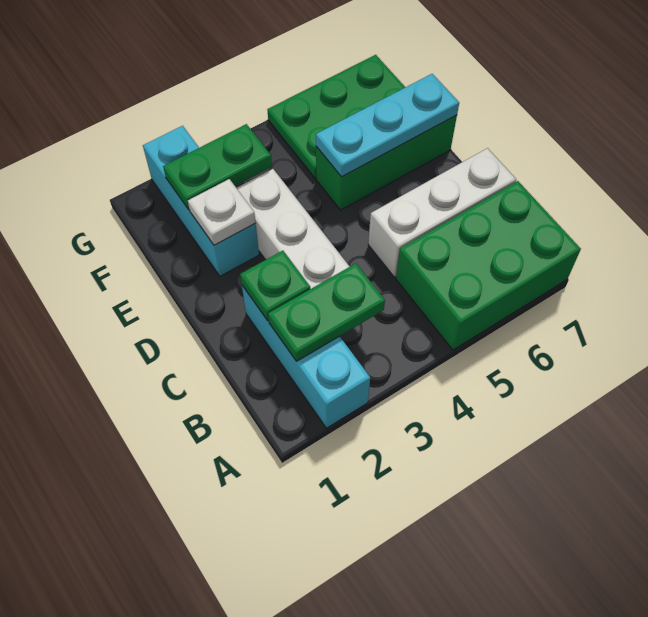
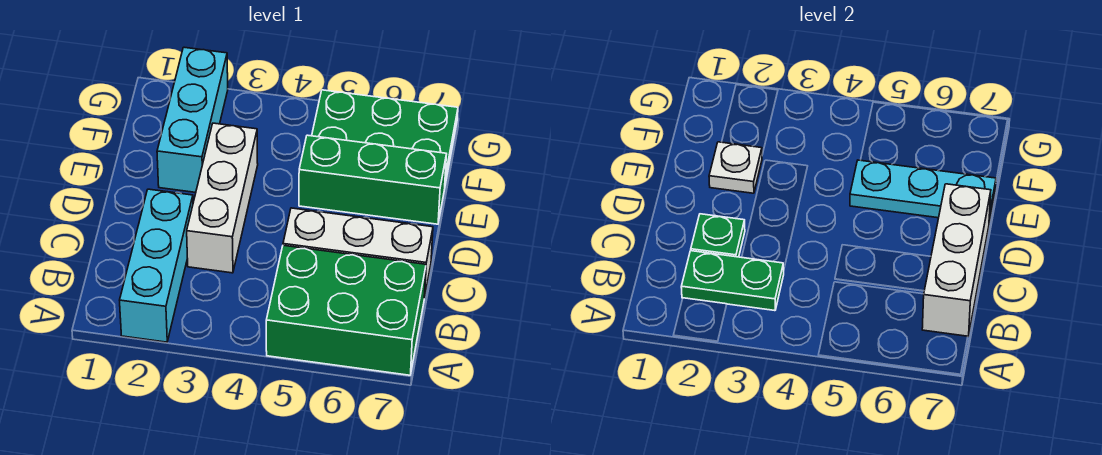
none -> white 1x3 brick [922,184,991,336]
green 1x2 plate [163,124,272,210] -> none

